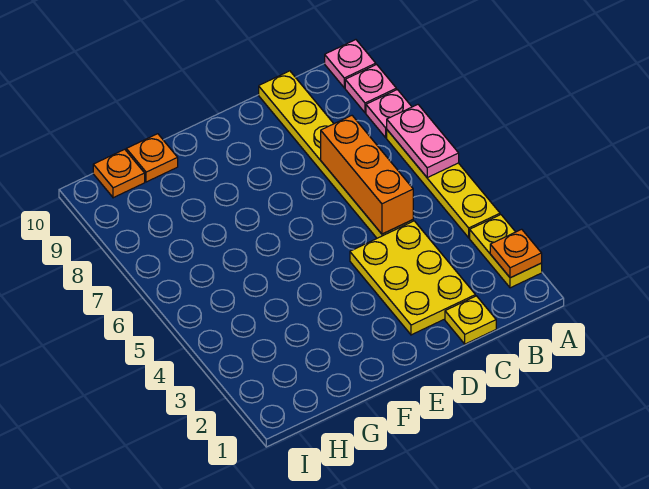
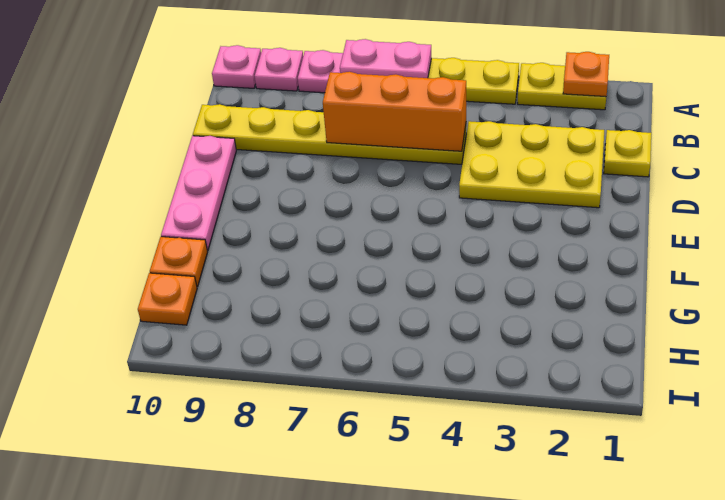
none -> pink 1x3 plate [161,136,236,251]

